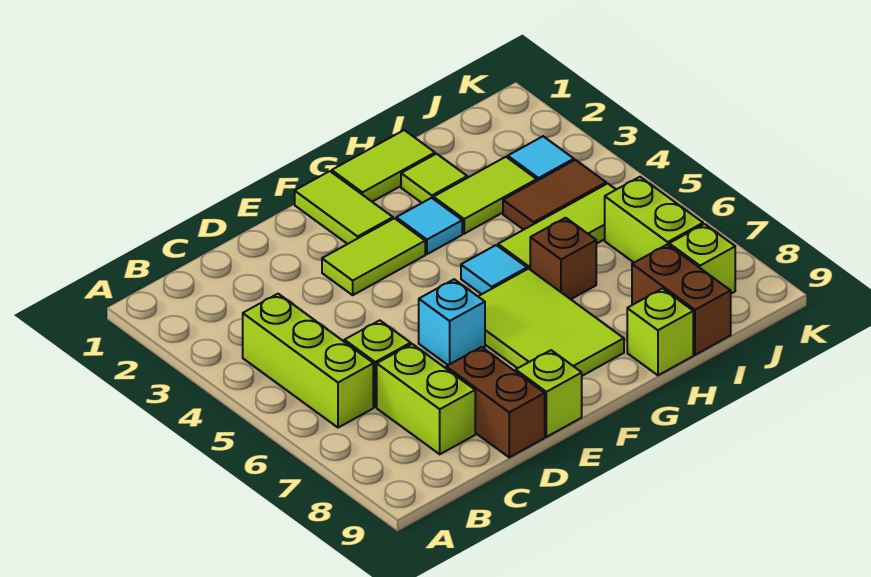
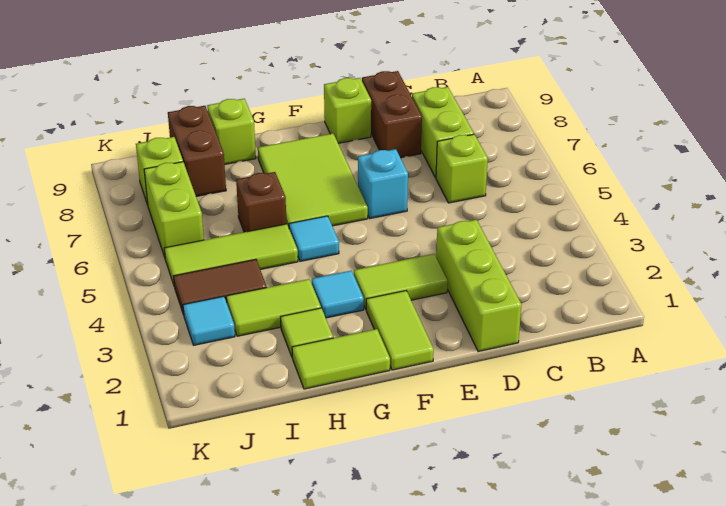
lime 1x3 brick [243,294,373,428] -> lime 1x3 brick moved to [436,220,522,352]

